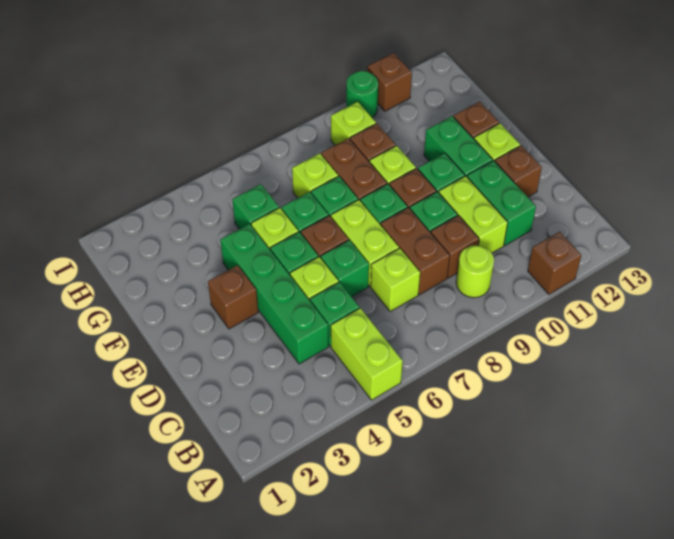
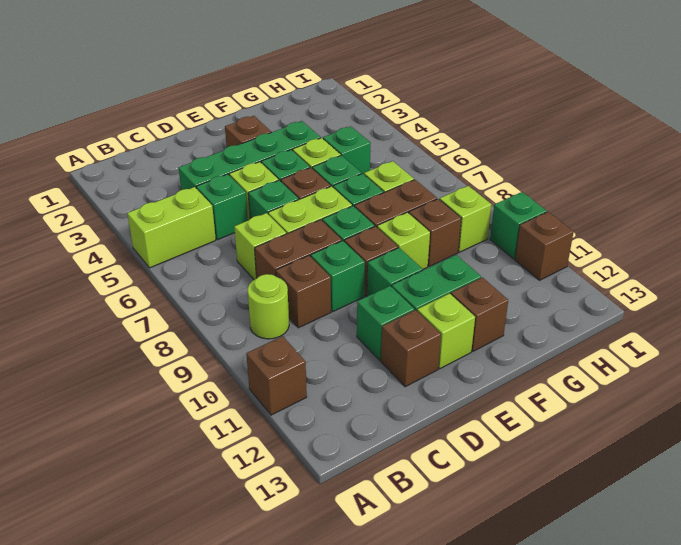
lime 1x2 brick [439,176,508,253] -> none
green 1x2 brick [467,161,536,245] -> green 1x1 brick [357,286,414,360]
green 1x1 round brick [346,71,378,118] -> green 1x1 brick [490,192,547,259]

